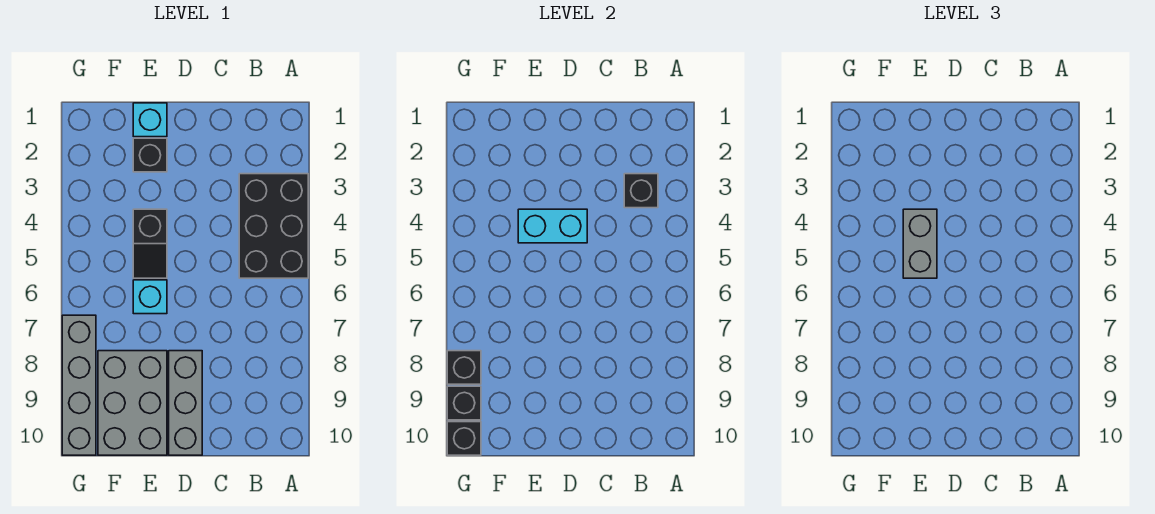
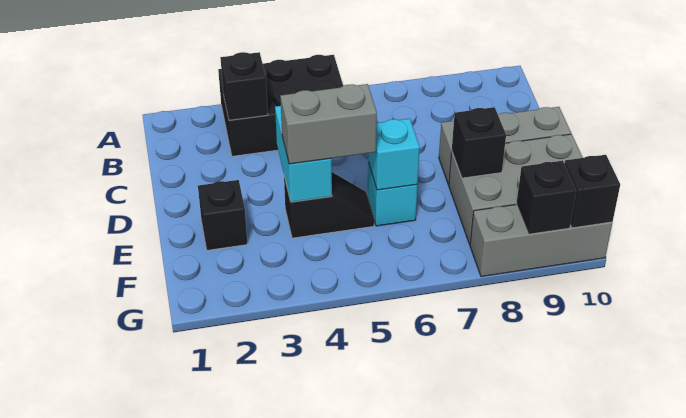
cyan 1x1 brick [133,103,167,137] -> cyan 1x1 brick moved to [368,119,420,190]
grey 1x4 brick [62,315,96,455] -> grey 1x3 brick [470,205,612,277]
black 1x1 brick [447,351,481,384] -> black 1x1 brick moved to [452,107,506,178]

